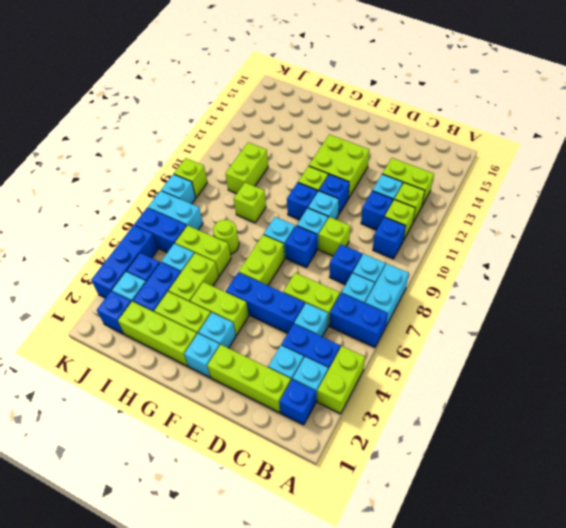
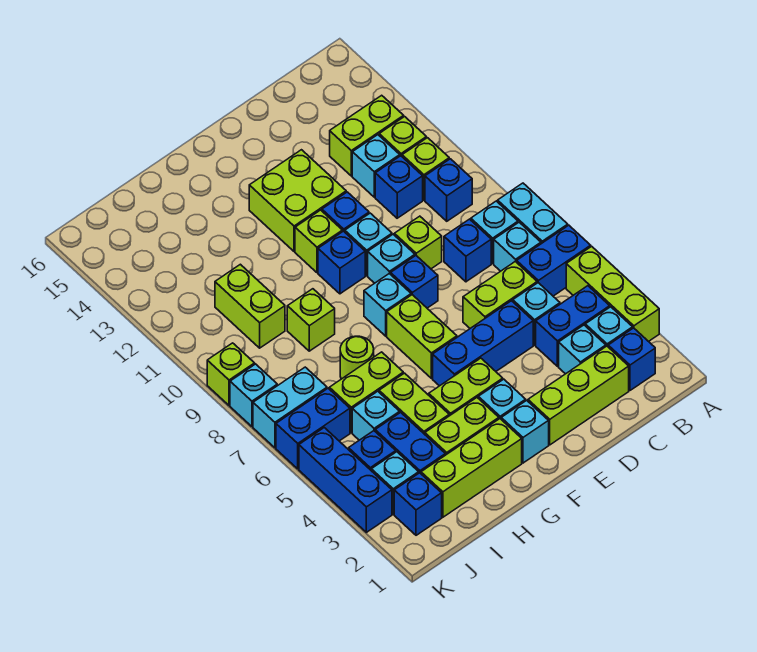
lime 1x2 brick [317,346,365,414] -> lime 1x3 brick [566,246,659,342]

